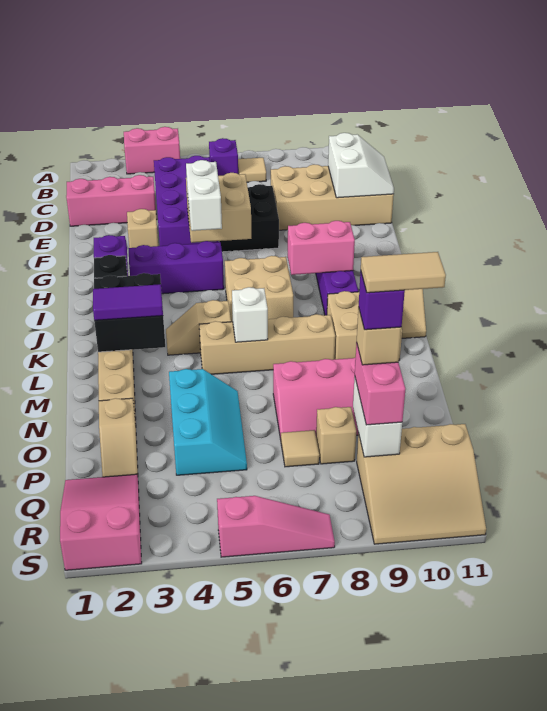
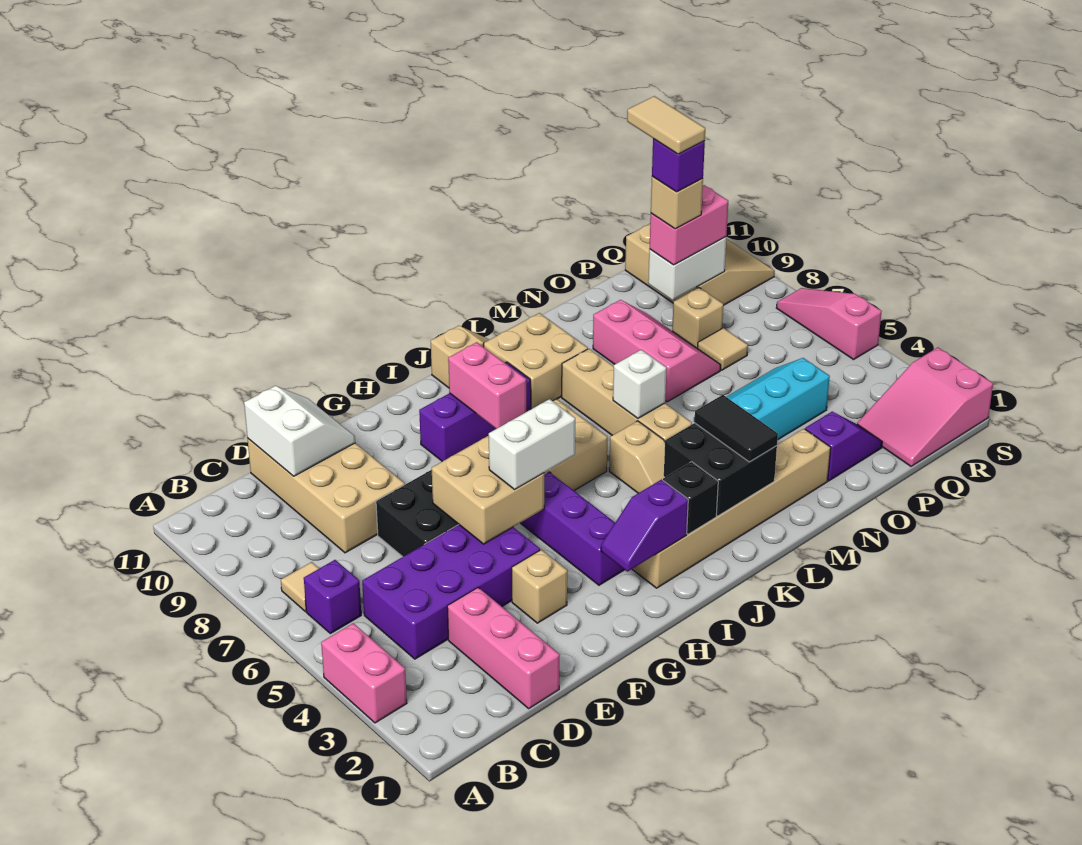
white 2x2 slope [328,133,394,198] -> white 2x2 slope turned to [244,386,355,476]
purple 1x2 tile [93,284,163,320] -> black 1x2 tile [695,395,778,462]
tan 1x2 slope [99,398,138,477] -> purple 1x2 slope [805,412,882,481]

